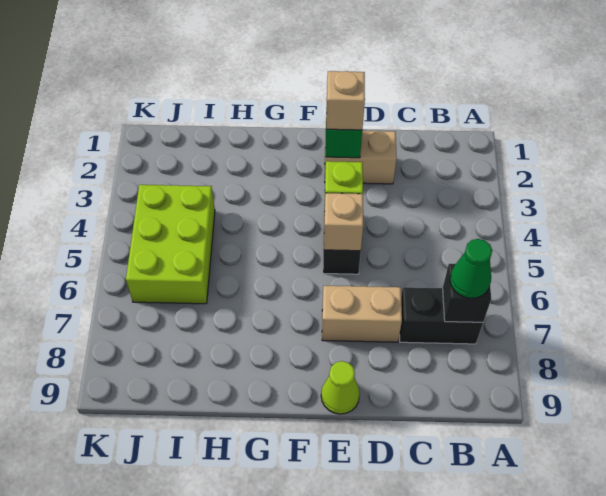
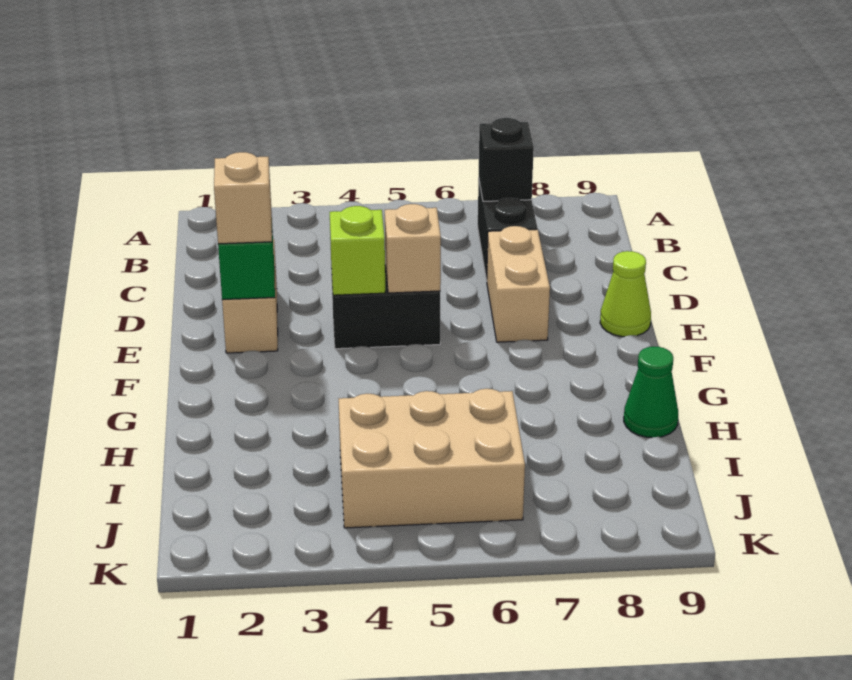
green 1x1 cone [450,239,492,298] -> green 1x1 cone moved to [624,346,678,438]
lime 2x3 brick [126,185,215,304] -> tan 2x3 brick [339,389,525,528]

